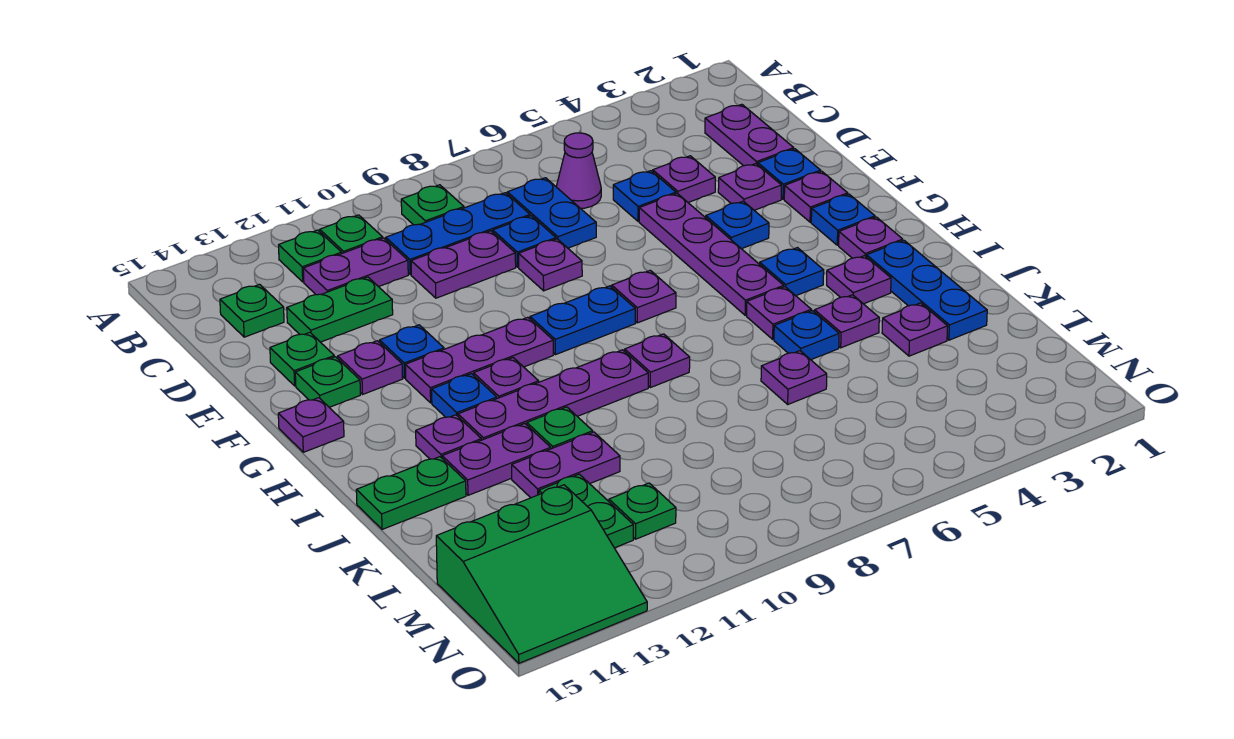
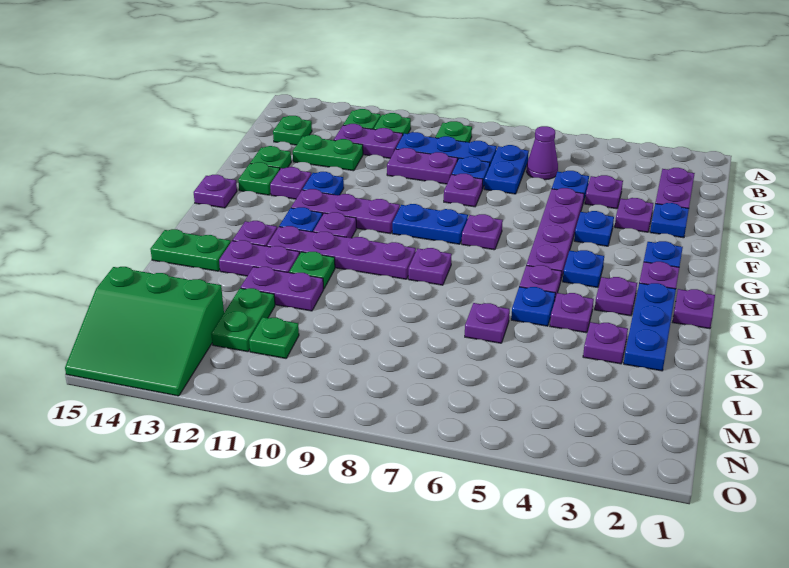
purple 1x1 plate [784,171,848,222] -> purple 1x1 plate moved to [673,289,715,329]

